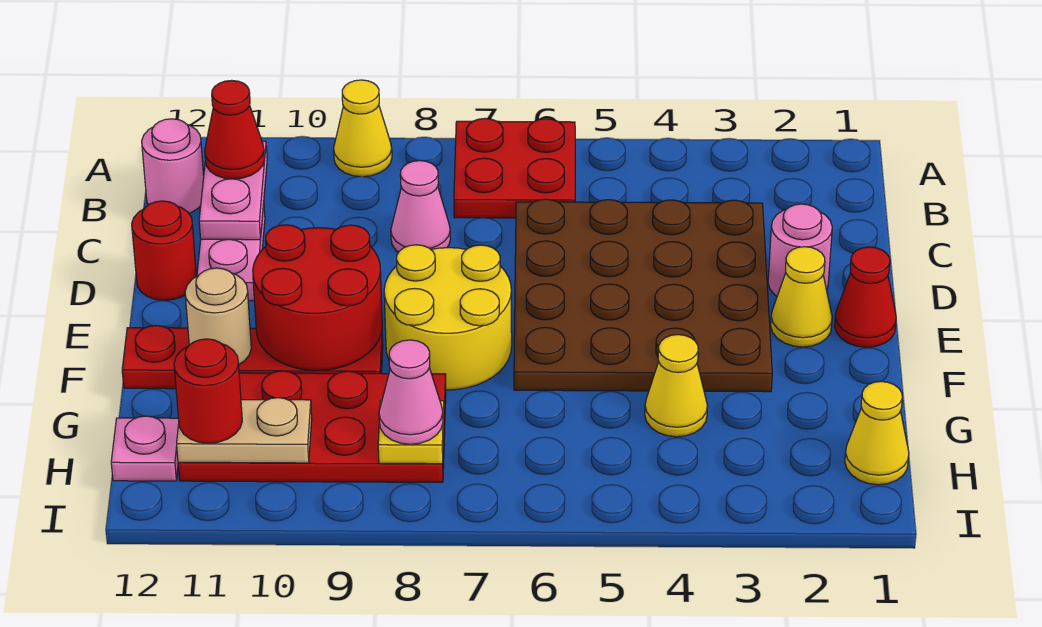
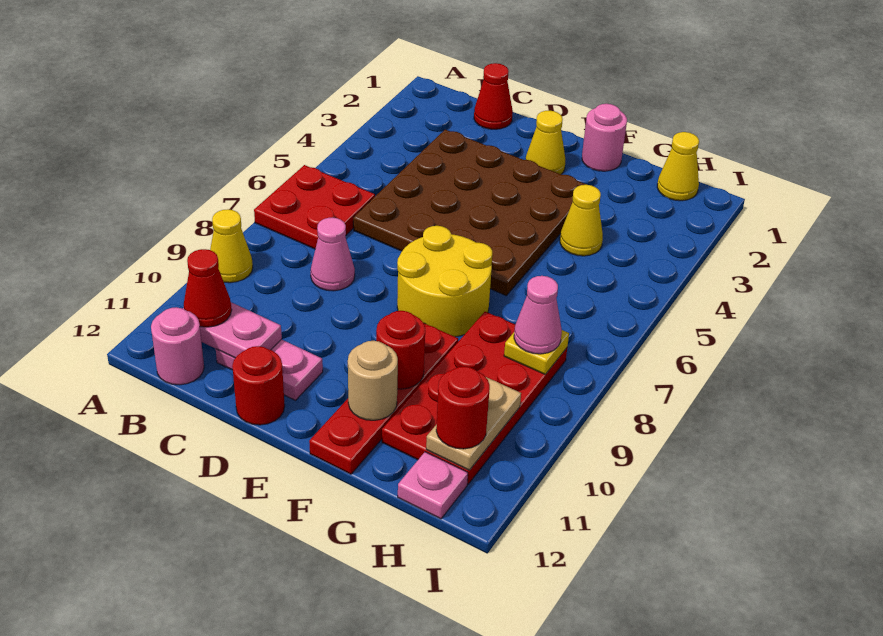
pink 1x1 round brick [768,204,832,296] -> pink 1x1 round brick moved to [582,104,627,171]
red 1x1 cone [835,247,896,347] -> red 1x1 cone moved to [474,63,513,129]
red 2x2 round brick [253,225,382,370] -> red 1x1 round brick [376,311,425,389]

